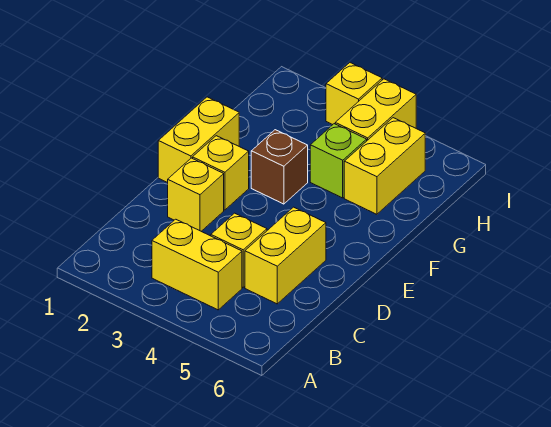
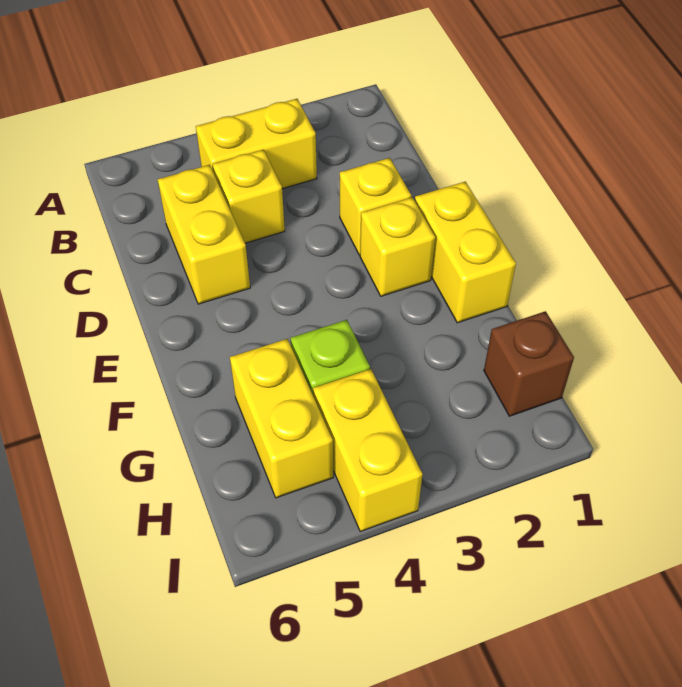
brown 1x1 brick [251,130,308,204] -> brown 1x1 brick moved to [484,311,574,416]
yellow 1x1 brick [326,63,382,124] -> none

